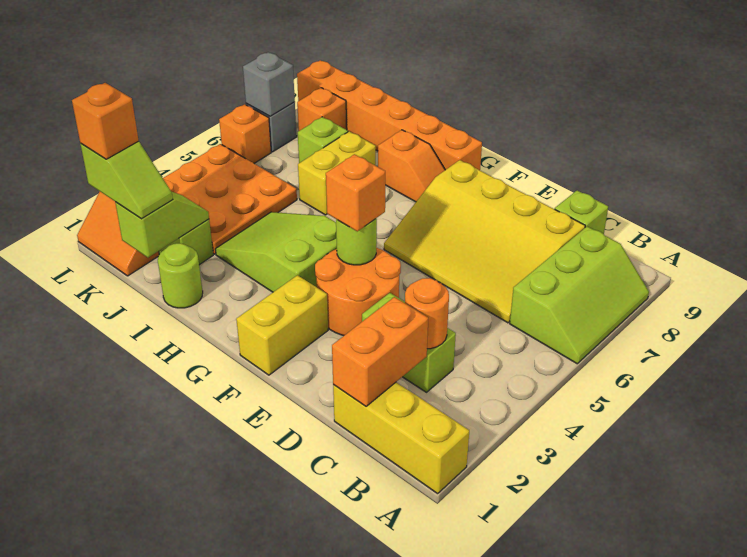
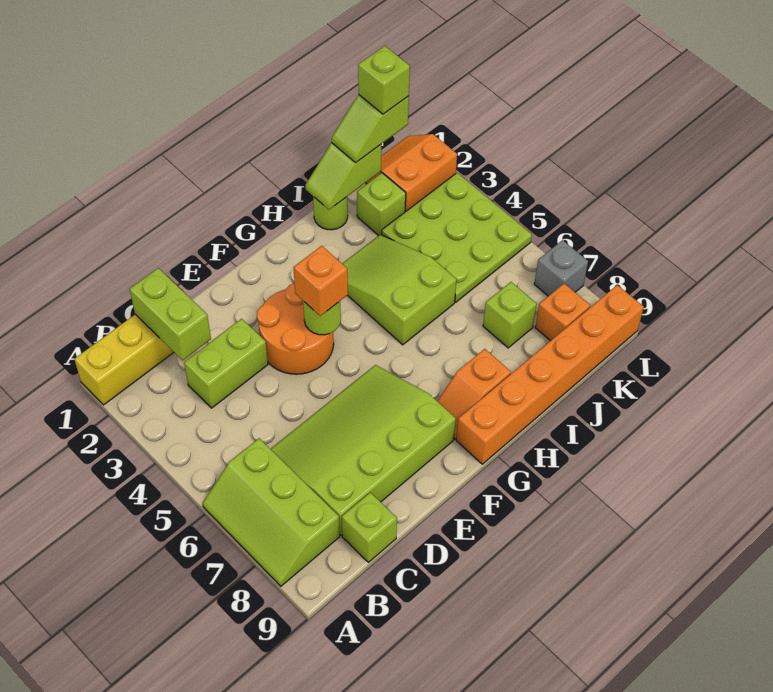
orange 1x2 brick [332,297,428,406] -> lime 1x2 brick [130,268,211,360]
orange 1x1 round brick [405,278,449,349] -> none
yellow 3x4 slope [384,160,585,323] -> lime 3x4 slope [271,365,456,535]
yellow 1x2 brick [236,275,328,375] -> none
lime 2x3 slope [215,212,337,292] -> lime 2x3 slope turned to [342,234,457,345]
yellow 1x2 brick [298,131,376,215] -> none
lime 1x2 slope [115,192,209,258] -> lime 1x2 slope turned to [306,143,381,210]
orange 3x3 plate [163,144,297,254] -> lime 3x3 plate [382,173,532,302]
orange 1x1 brick [72,83,139,159] -> lime 1x1 brick [358,46,410,114]
orange 1x1 brick [219,104,271,163] -> none
grey 1x1 brick [243,52,295,116] -> none

